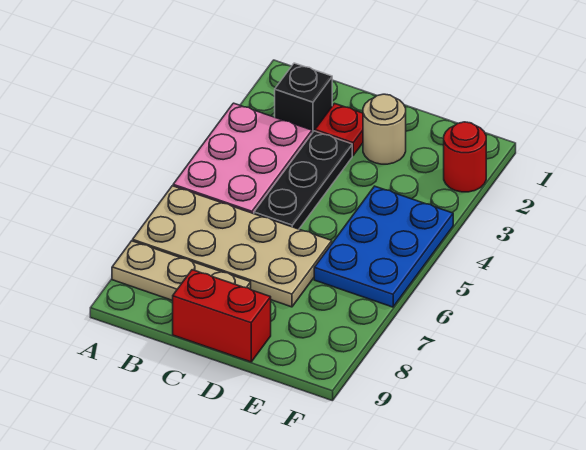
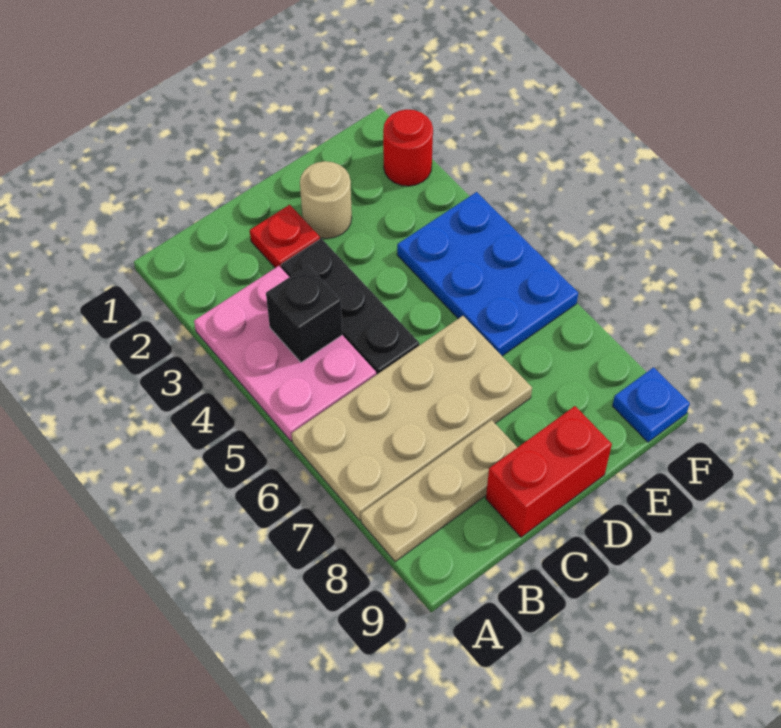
black 1x1 brick [275,63,332,133] -> black 1x1 brick moved to [266,265,342,362]
none -> blue 1x1 plate [612,367,690,442]

